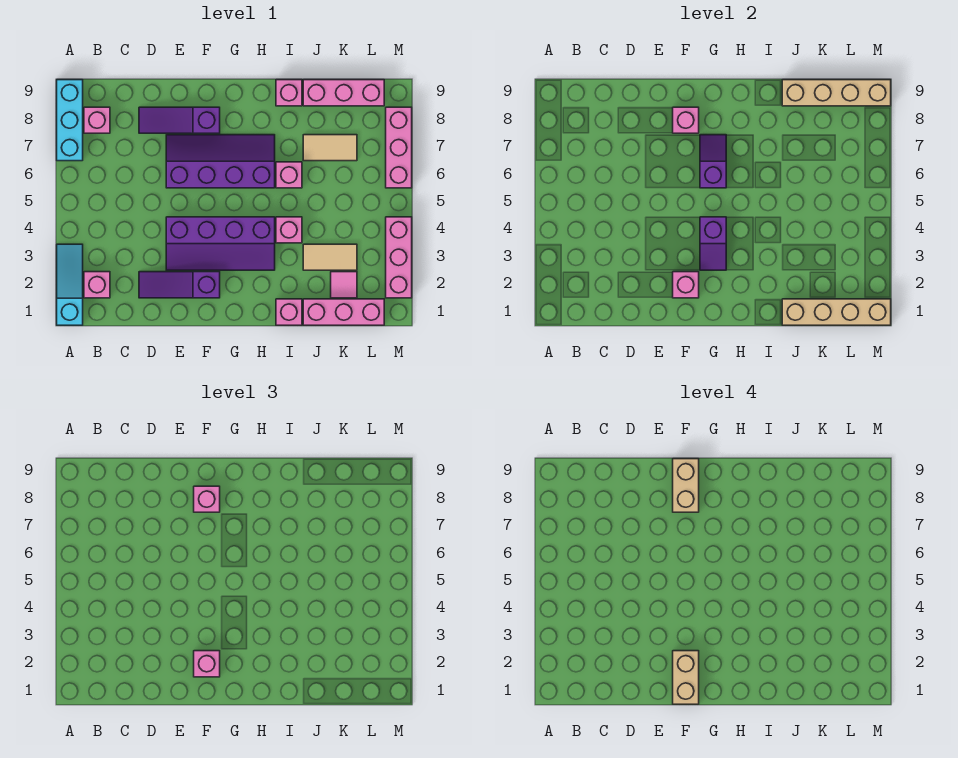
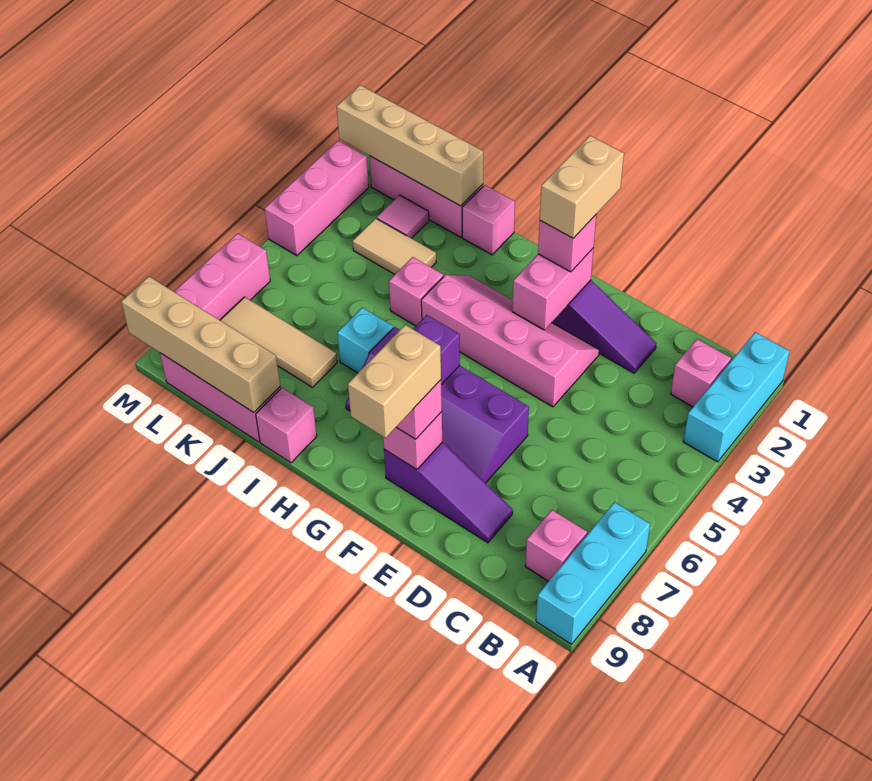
cyan 1x3 slope [57,244,83,325] -> cyan 1x3 brick [683,332,790,462]
purple 2x4 slope [166,217,275,270] -> pink 2x4 slope [421,275,599,407]
pink 1x1 brick [673,272,699,298] -> pink 1x2 brick [512,248,594,330]
purple 1x2 slope [700,217,726,270] -> none
pink 1x1 brick [276,162,302,188] -> cyan 1x1 brick [337,308,393,373]
tan 1x2 tile [303,135,357,161] -> tan 1x3 tile [220,297,337,387]

